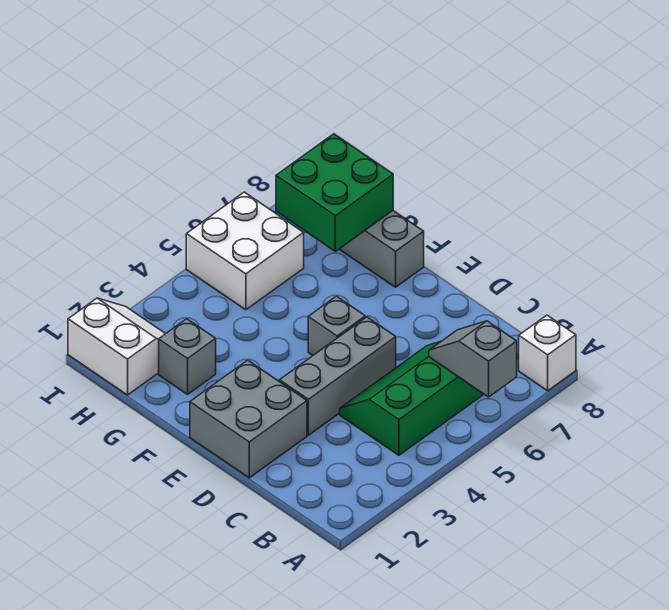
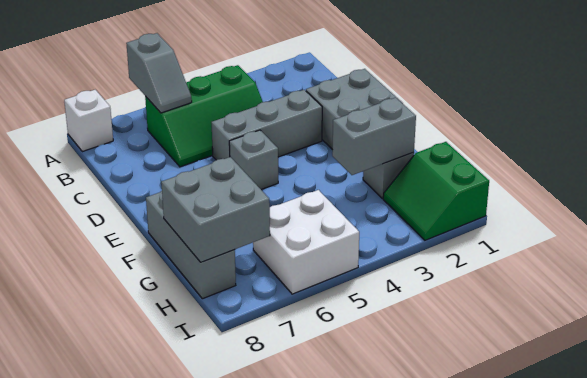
none -> grey 1x2 brick [332,98,416,175]
green 2x2 brick [276,134,393,251] -> grey 2x2 brick [161,157,270,262]
white 2x2 slope [68,298,165,395] -> green 2x2 slope [383,142,489,240]

